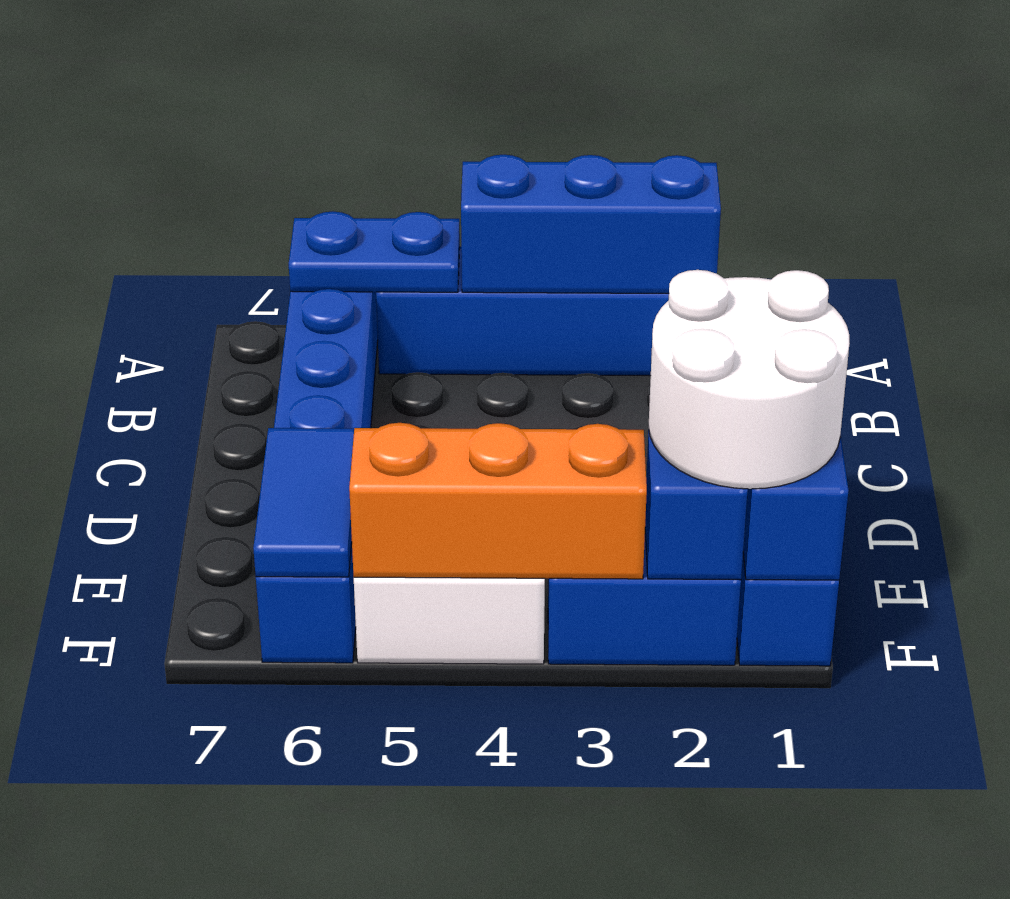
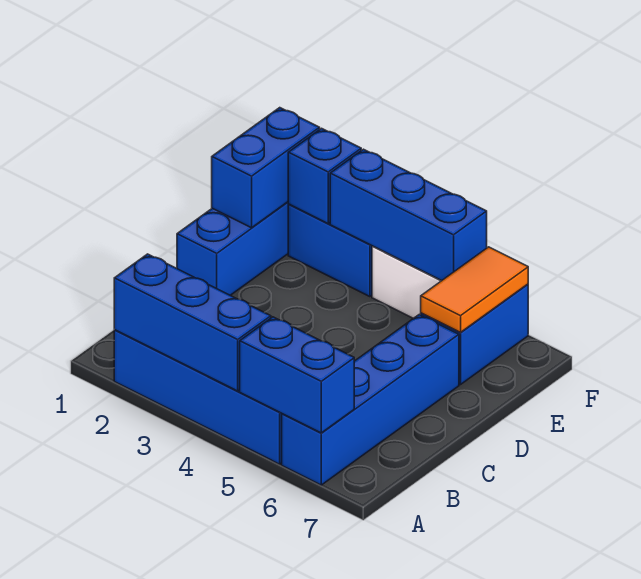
blue 1x2 plate [289,211,460,292] -> blue 1x2 brick [240,317,354,433]
white 2x2 round brick [649,270,850,489] -> none
blue 1x2 tile [253,428,354,577] -> orange 1x2 tile [421,247,528,332]
orange 1x3 brick [349,423,647,579] -> blue 1x3 brick [330,149,487,281]

